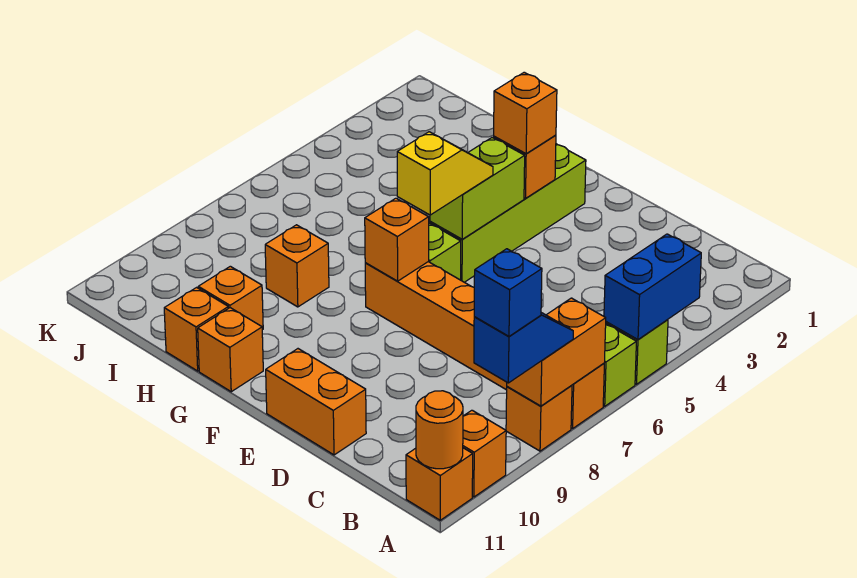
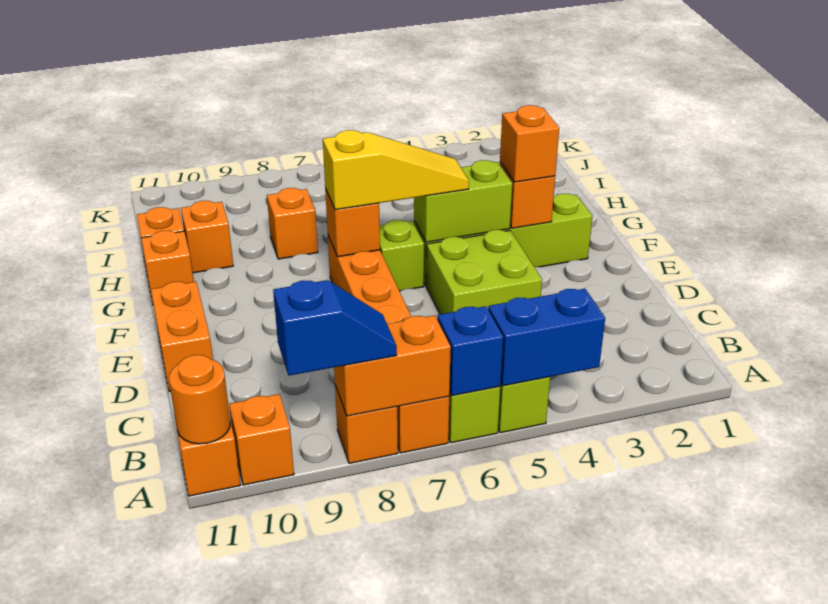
blue 1x1 brick [474,249,542,336] -> blue 1x1 brick moved to [437,306,503,396]
none -> lime 2x2 brick [426,230,542,314]
yellow 1x2 slope [397,132,493,215] -> yellow 1x3 slope [323,130,469,210]

